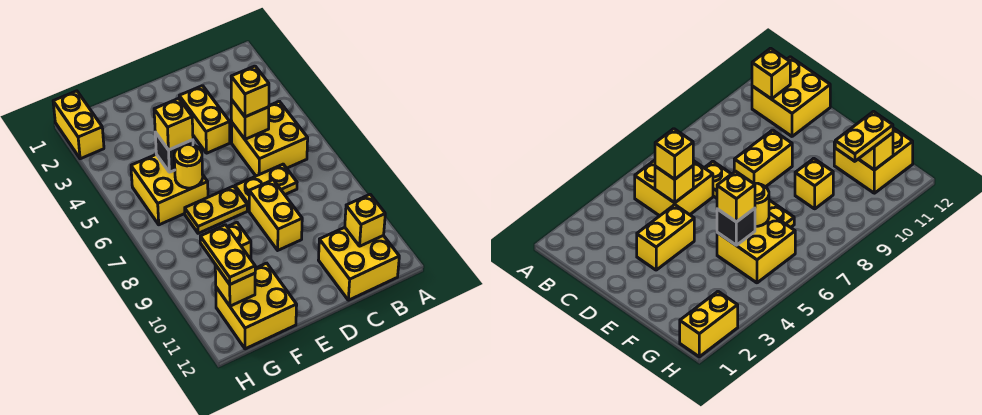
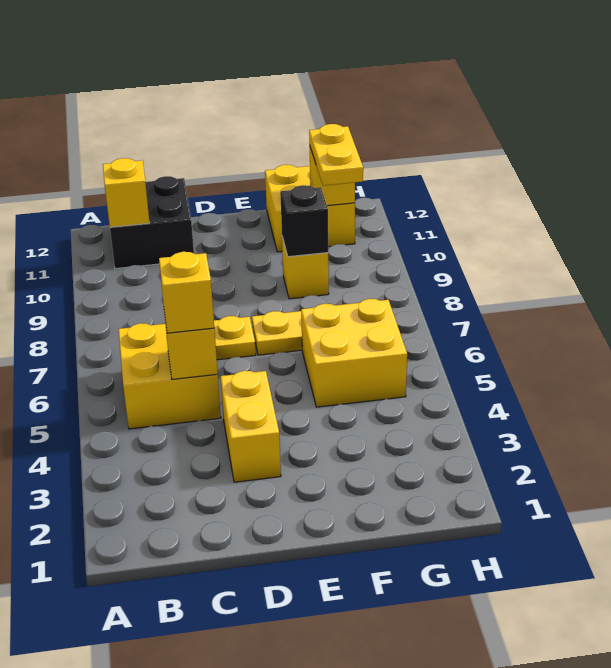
yellow 2x2 brick [319,227,399,300] -> black 2x2 brick [110,176,194,269]
yellow 1x2 brick [249,180,302,250] -> none
black 1x1 brick [155,132,193,172] -> black 1x1 brick moved to [280,185,328,257]
yellow 1x1 brick [154,98,193,150] -> none
yellow 1x1 round brick [174,144,203,188] -> none
yellow 1x2 brick [53,91,104,159] -> none

